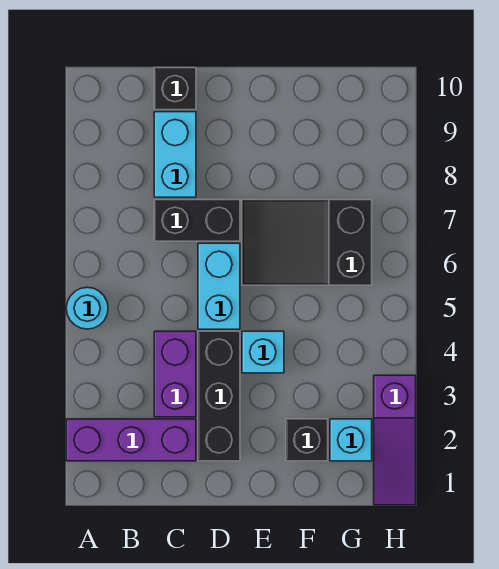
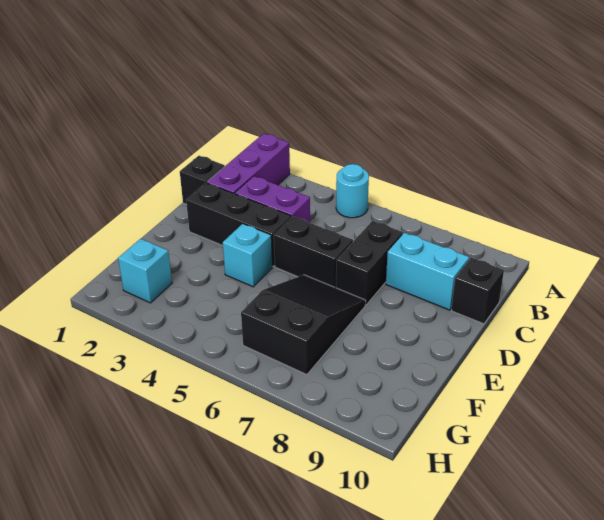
cyan 1x2 brick [198,243,240,329] -> black 1x2 brick [274,216,353,288]
black 1x1 brick [286,419,328,461] -> black 1x1 brick moved to [180,156,225,205]
purple 1x3 slope [374,375,416,505] -> none

